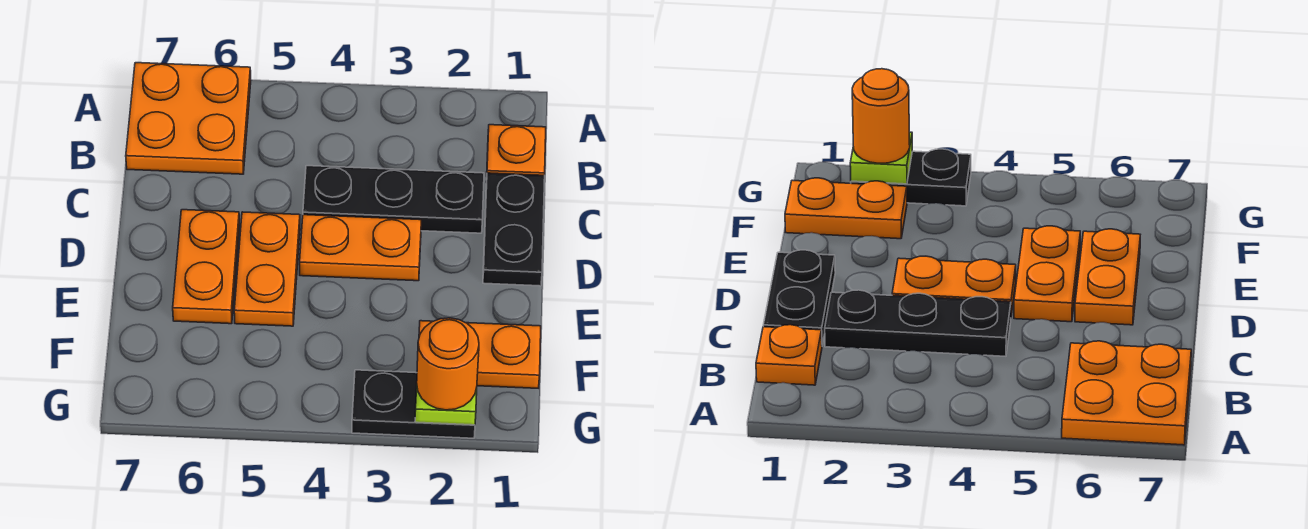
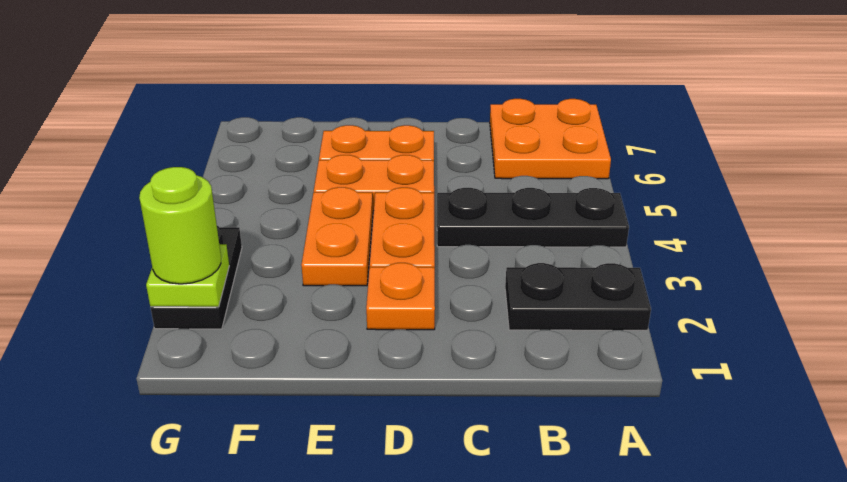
orange 1x1 plate [486,125,546,182] -> orange 1x1 plate moved to [366,263,435,330]
black 1x2 plate [483,173,545,286] -> black 1x2 plate moved to [505,263,651,330]
black 1x3 plate [303,166,484,233] -> black 1x3 plate turned to [437,188,629,247]
orange 1x2 plate [419,321,541,388] -> orange 1x2 plate moved to [301,187,373,286]
orange 1x1 round brick [417,318,479,410] -> lime 1x1 round brick [139,167,221,284]

